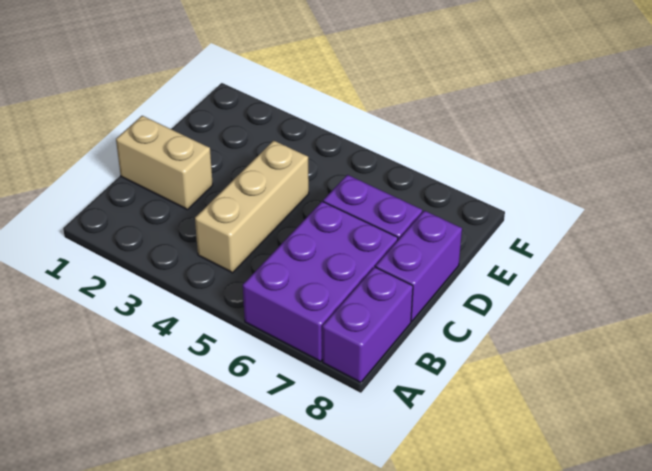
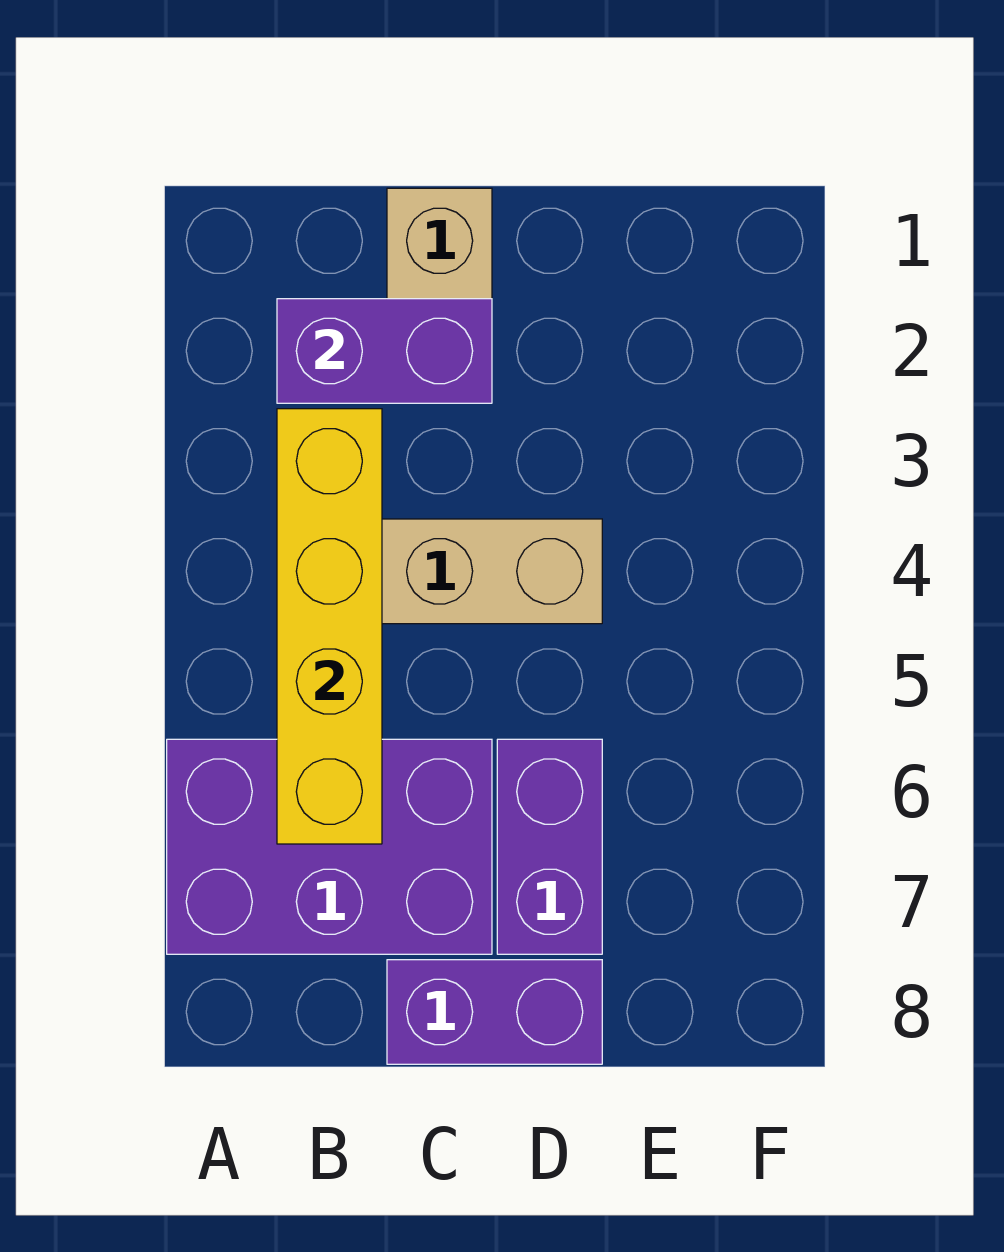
purple 1x2 brick [322,267,413,383] -> purple 1x2 brick moved to [277,299,492,403]
none -> yellow 1x4 brick [277,409,382,844]

